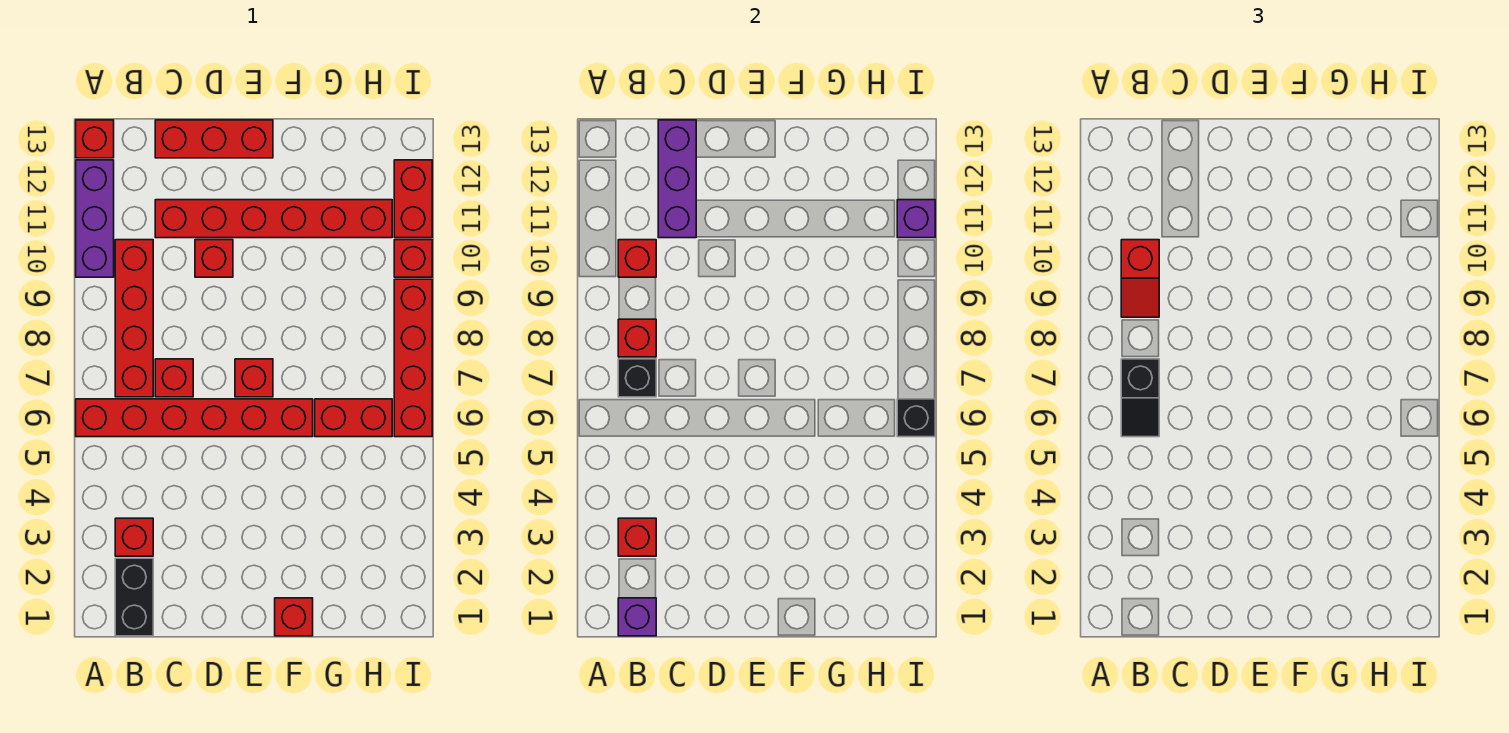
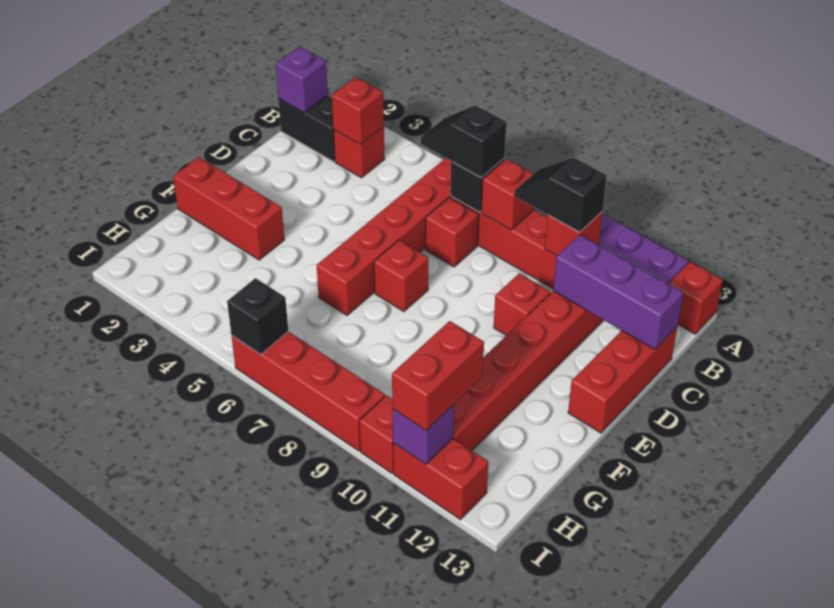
red 1x2 slope [1121,240,1159,317] -> black 1x2 slope [515,157,607,232]
red 1x1 brick [275,598,313,636] -> red 1x3 brick [173,157,284,260]
red 1x2 brick [315,399,392,437] -> red 1x2 brick moved to [392,321,484,431]

